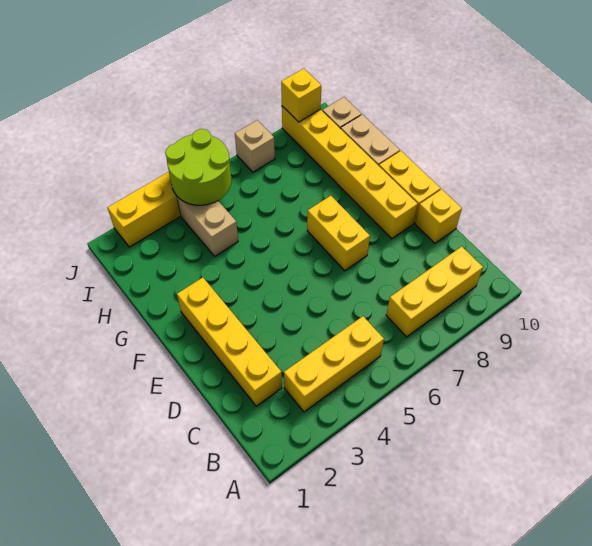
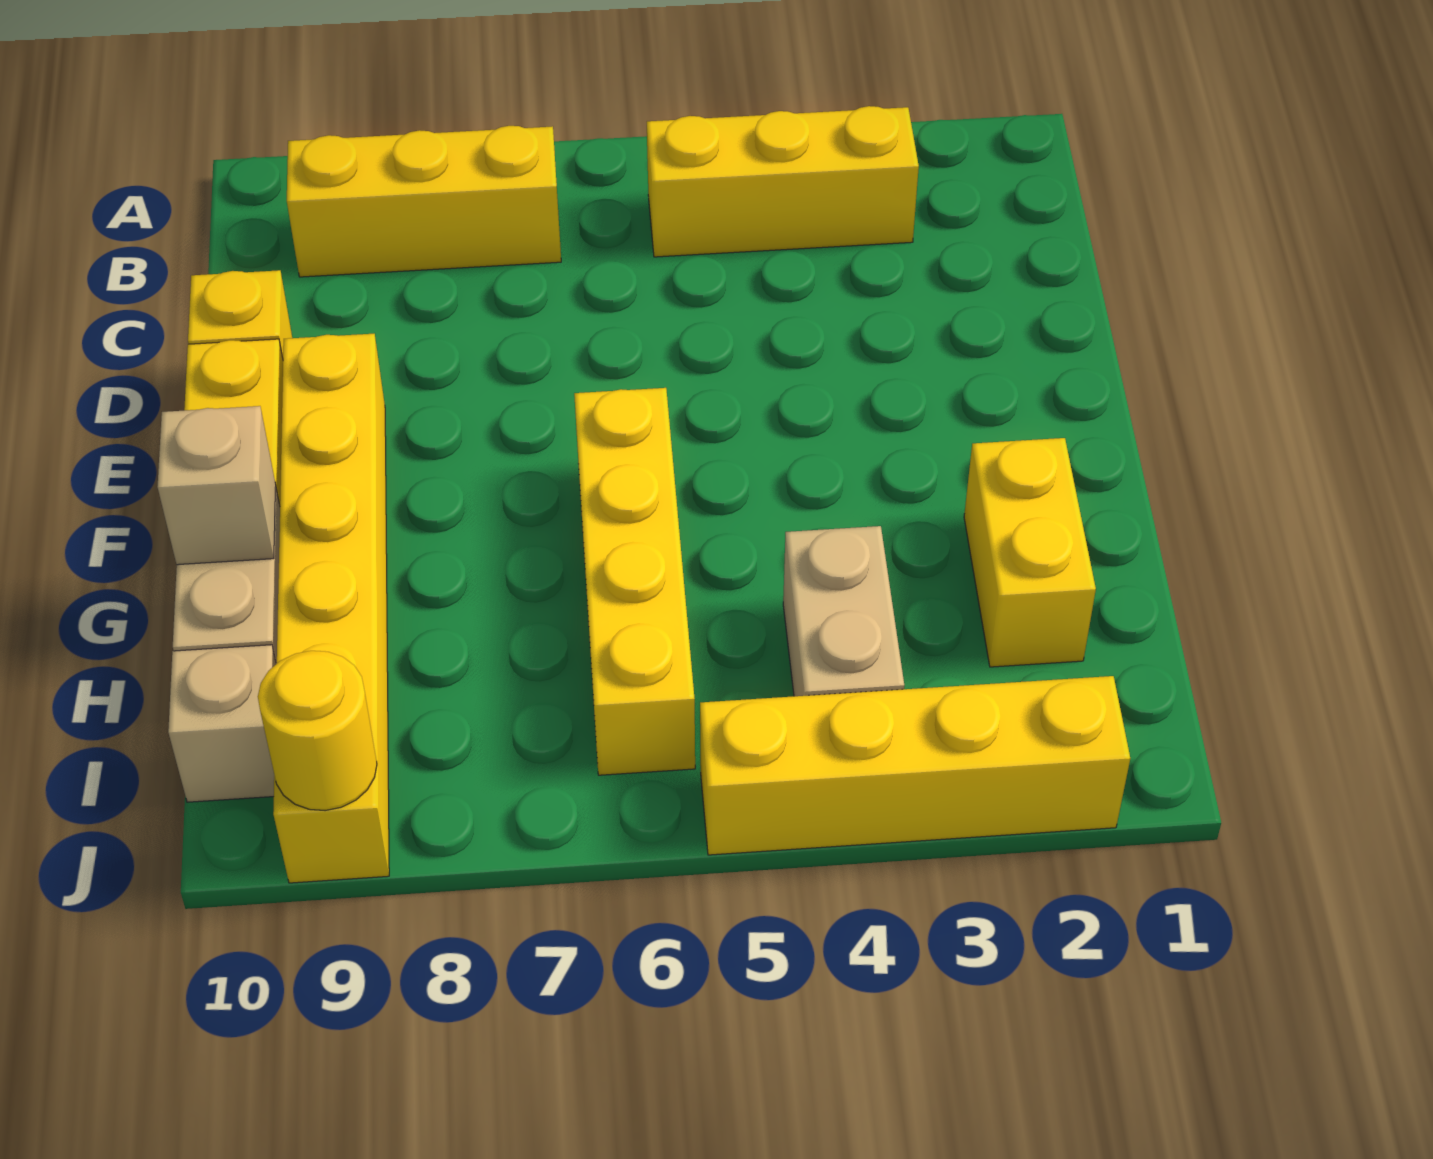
yellow 1x4 brick [177,277,282,406] -> yellow 1x4 brick moved to [574,388,695,775]
yellow 1x2 brick [307,196,370,270] -> yellow 1x2 brick moved to [964,438,1096,667]
lime 2x2 round brick [165,129,231,205] -> none
tan 1x1 brick [235,120,275,172] -> tan 1x1 brick moved to [157,406,276,565]
yellow 1x1 brick [281,69,321,122] -> yellow 1x1 round brick [258,651,377,811]

